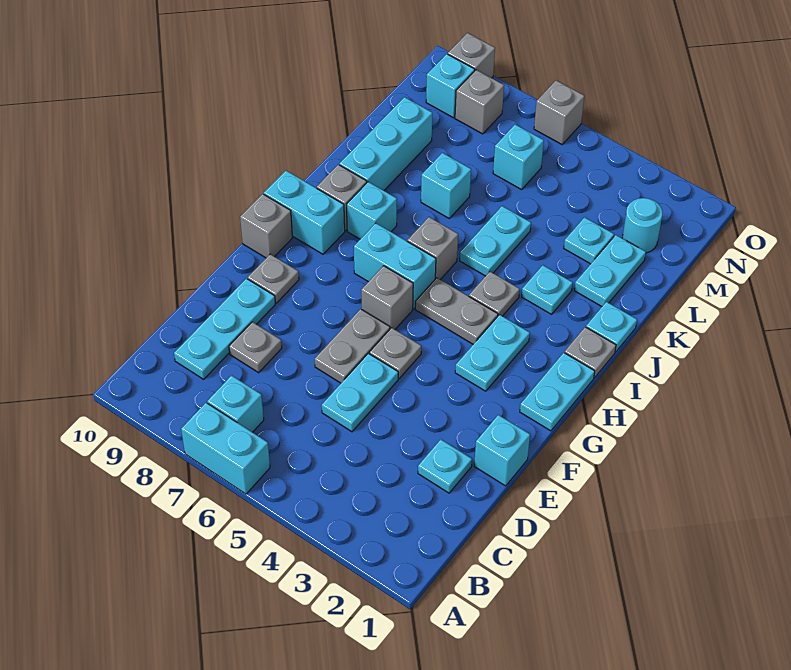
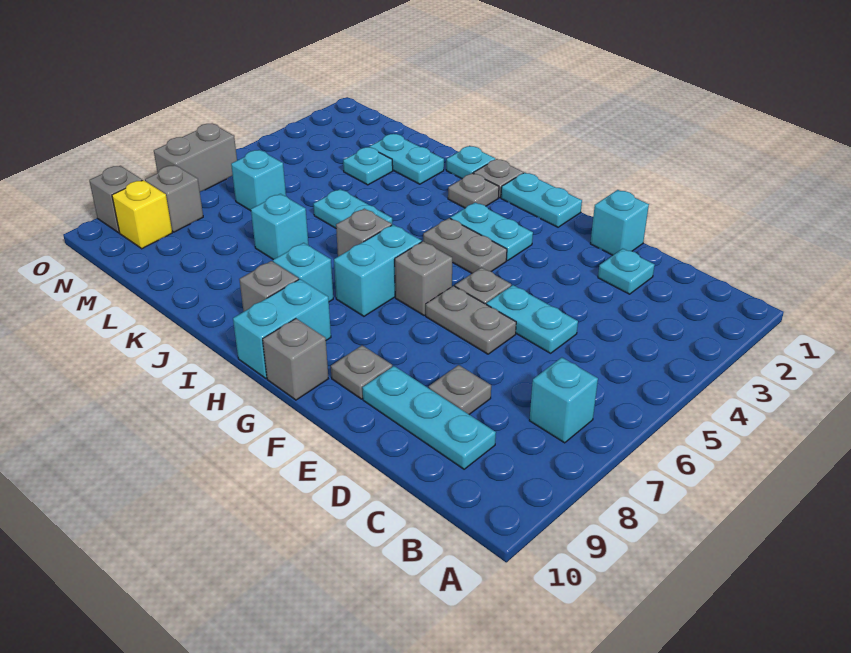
cyan 1x2 brick [181,403,270,494] -> none
grey 1x2 plate [415,278,498,344] -> grey 1x2 plate turned to [423,218,507,273]
grey 1x1 plate [469,272,520,316] -> grey 1x1 plate moved to [448,173,499,208]
cyan 1x1 plate [522,265,573,314] -> none
cyan 1x3 brick [339,97,432,191] -> none
cyan 1x1 round brick [622,198,663,253] -> none
cyan 1x1 brick [426,54,475,118] -> yellow 1x1 brick [112,180,172,249]
grey 1x1 brick [534,81,584,144] -> grey 1x2 brick [154,124,237,191]

